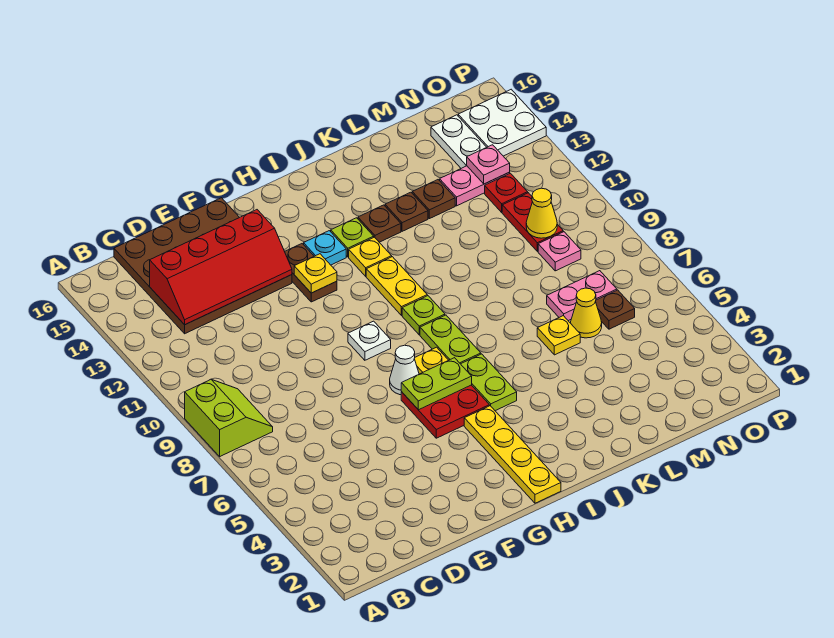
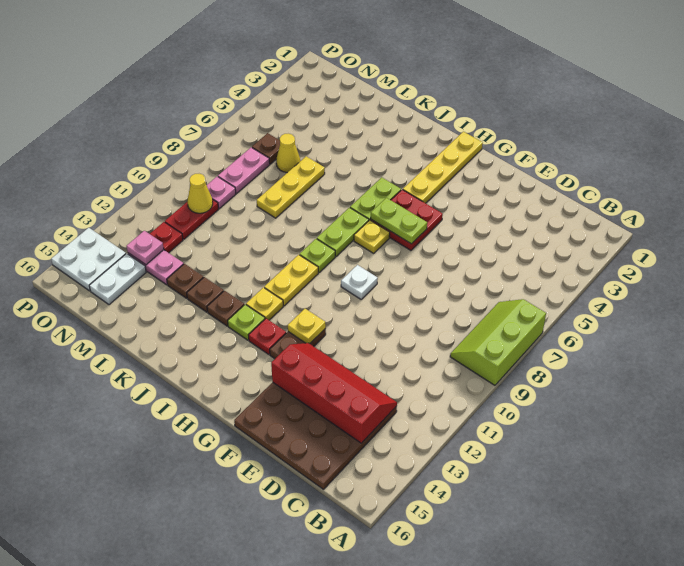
lime 2x2 slope [185,379,273,456] -> lime 2x3 slope [450,299,546,385]
white 1x1 cone [390,345,419,395] -> none
cyan 1x1 plate [304,231,346,265] -> red 1x1 plate [248,319,286,355]
yellow 1x1 plate [537,316,580,355] -> yellow 1x3 plate [257,156,325,218]
pink 1x2 plate [547,271,617,321] -> pink 1x2 plate turned to [218,147,270,193]

